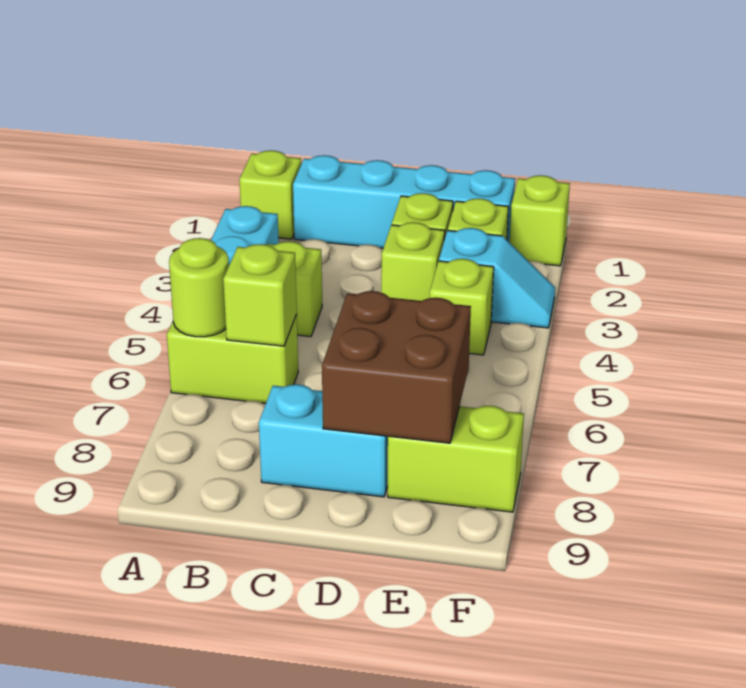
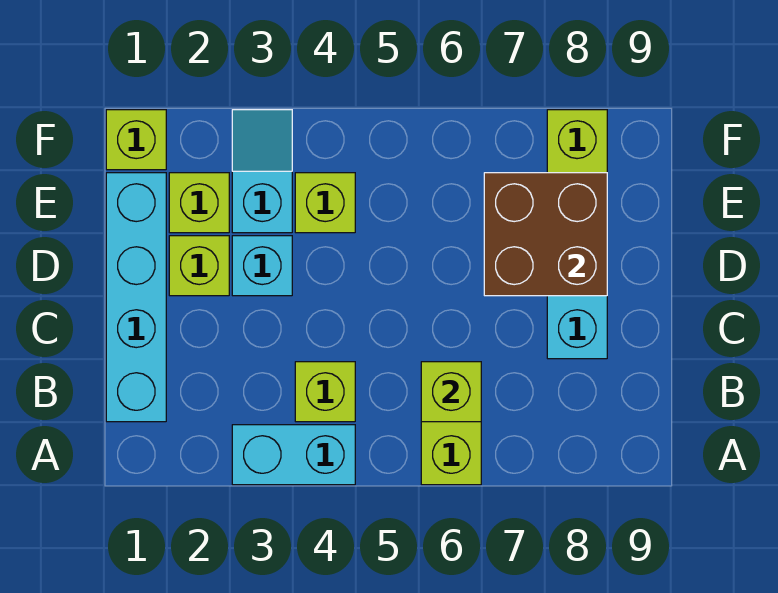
lime 1x1 brick [239,150,302,239] -> none
lime 1x1 round brick [169,238,229,337] -> none
lime 1x1 brick [381,222,445,301] -> cyan 1x1 brick [232,236,292,296]

